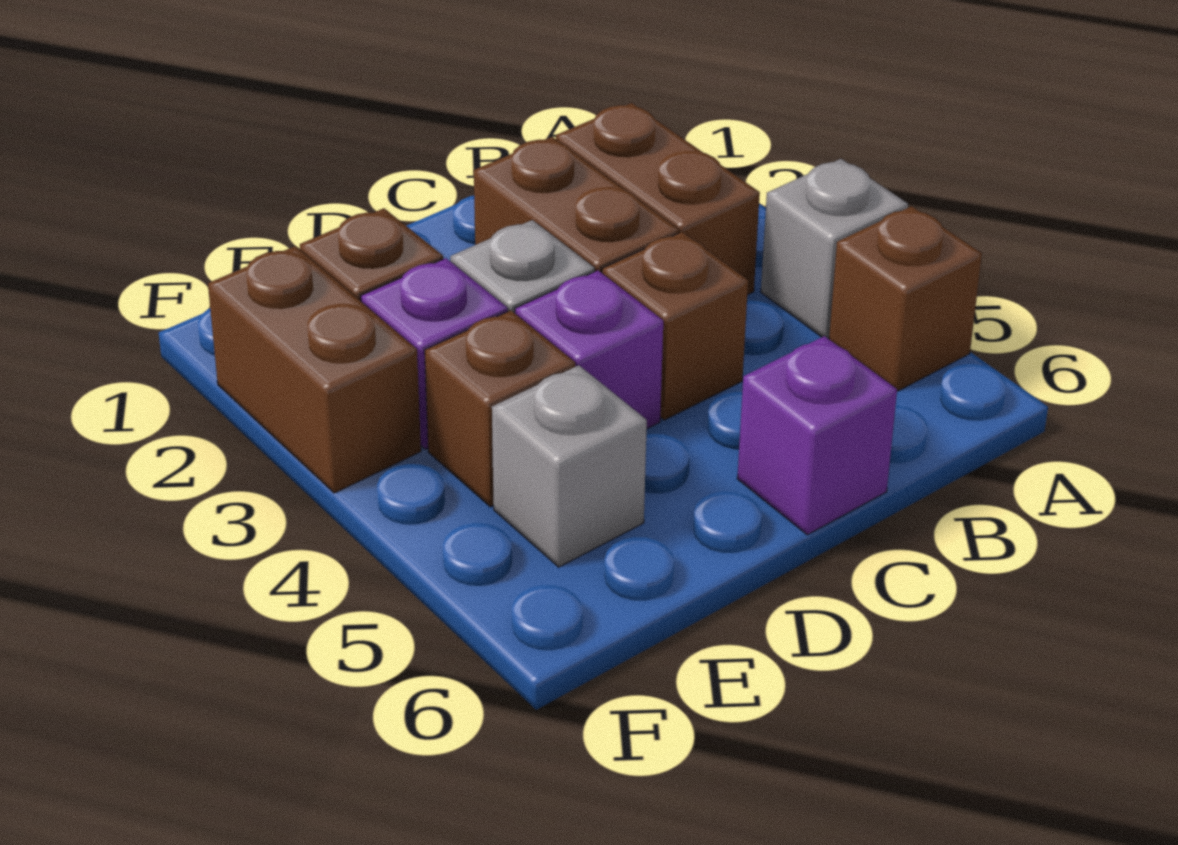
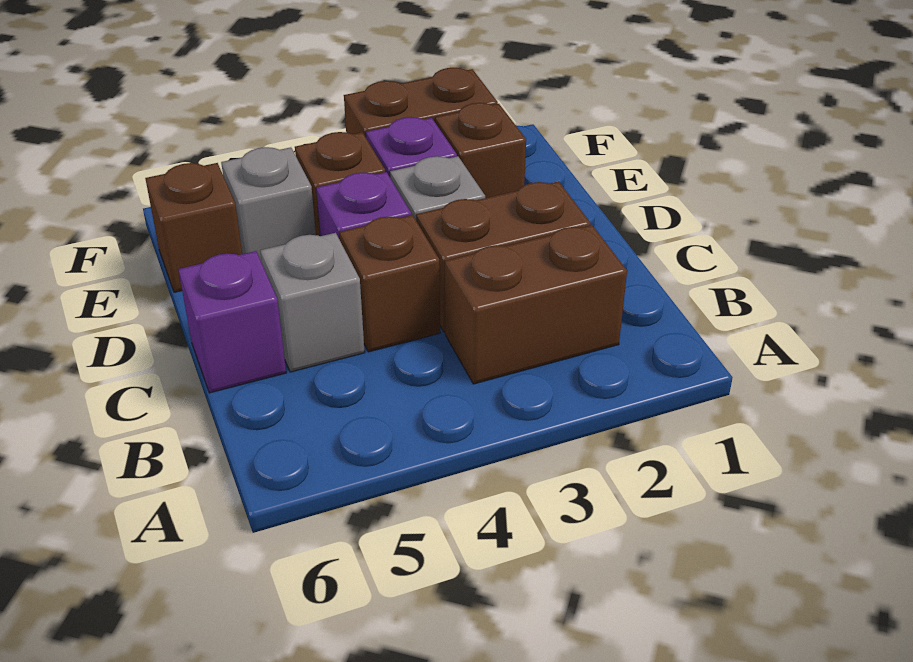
grey 1x1 brick [761,159,908,338] -> grey 1x1 brick moved to [260,233,365,372]
brown 1x1 brick [829,206,982,391] -> brown 1x1 brick moved to [145,163,242,292]

